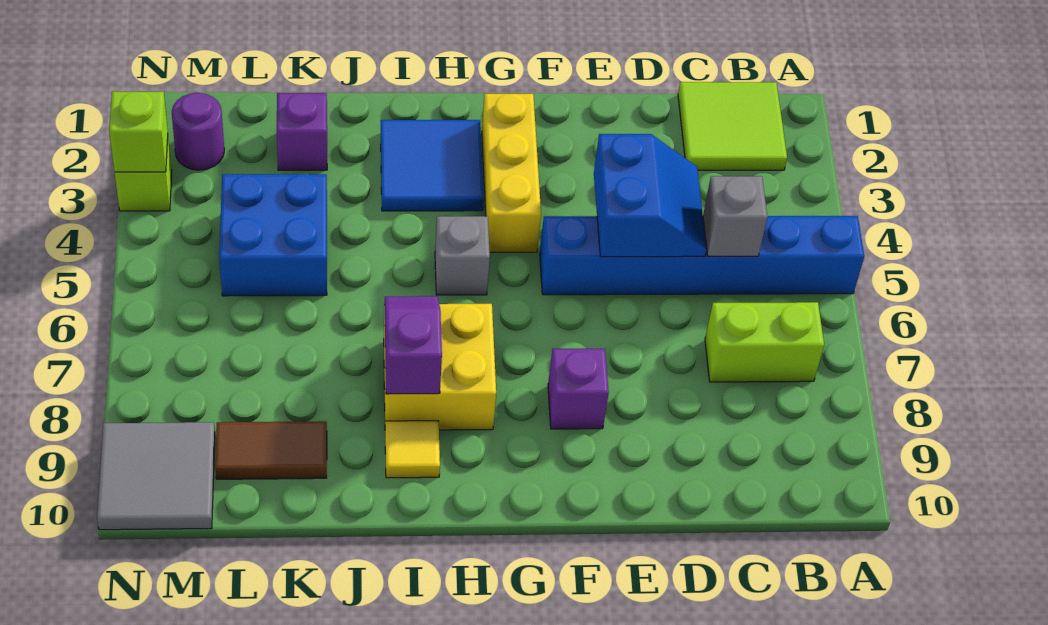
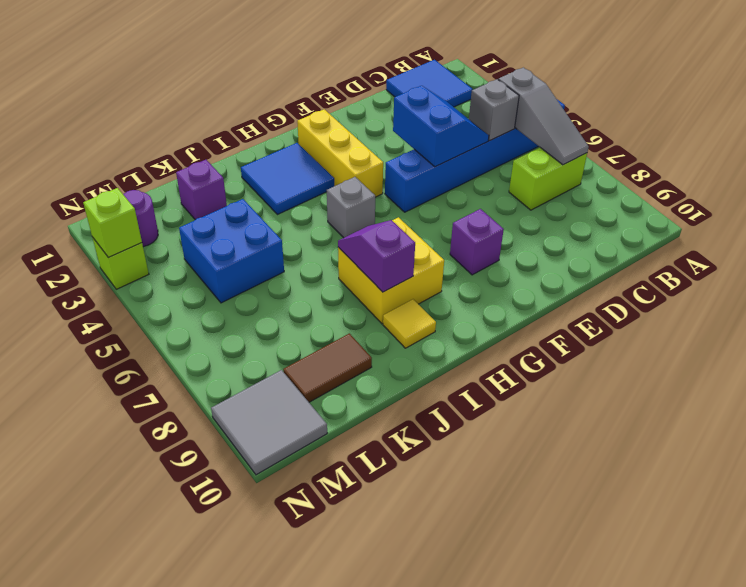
lime 2x2 tile [678,82,787,170] -> blue 2x2 tile [386,60,473,107]
none -> grey 1x3 slope [498,67,589,165]

